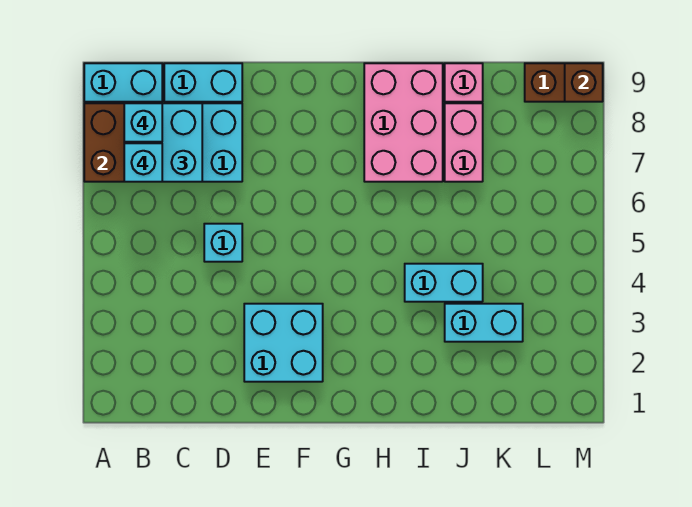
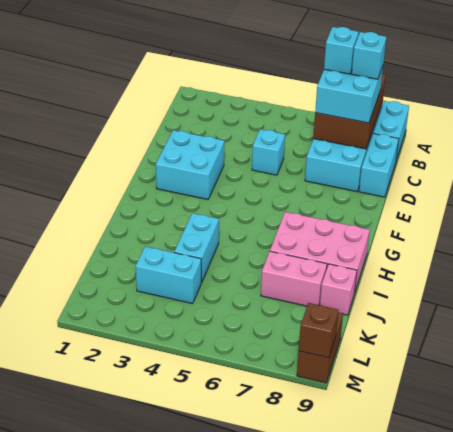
cyan 1x2 brick [445,304,523,342] -> cyan 1x2 brick turned to [136,246,202,304]

